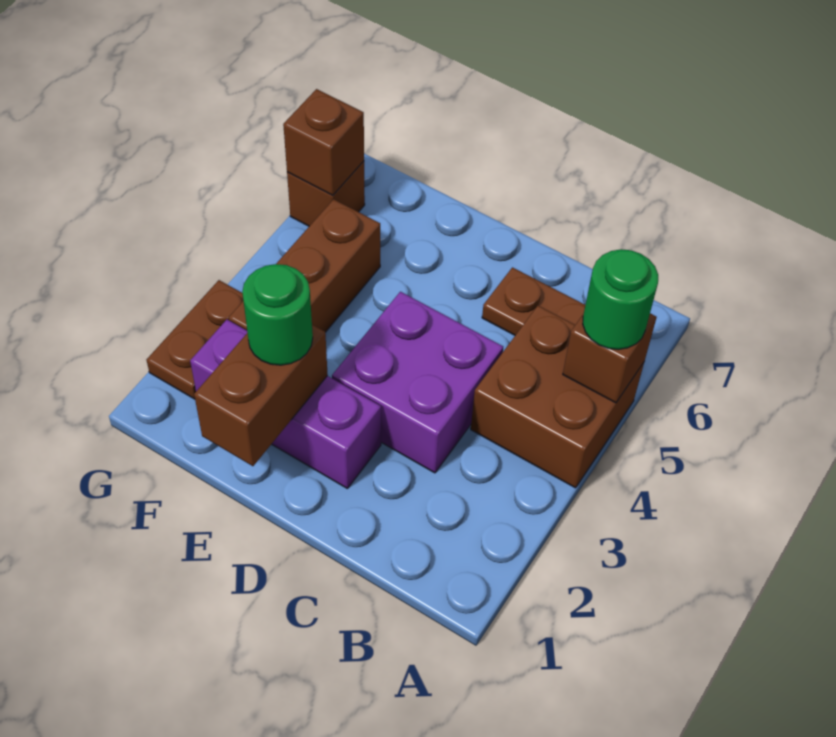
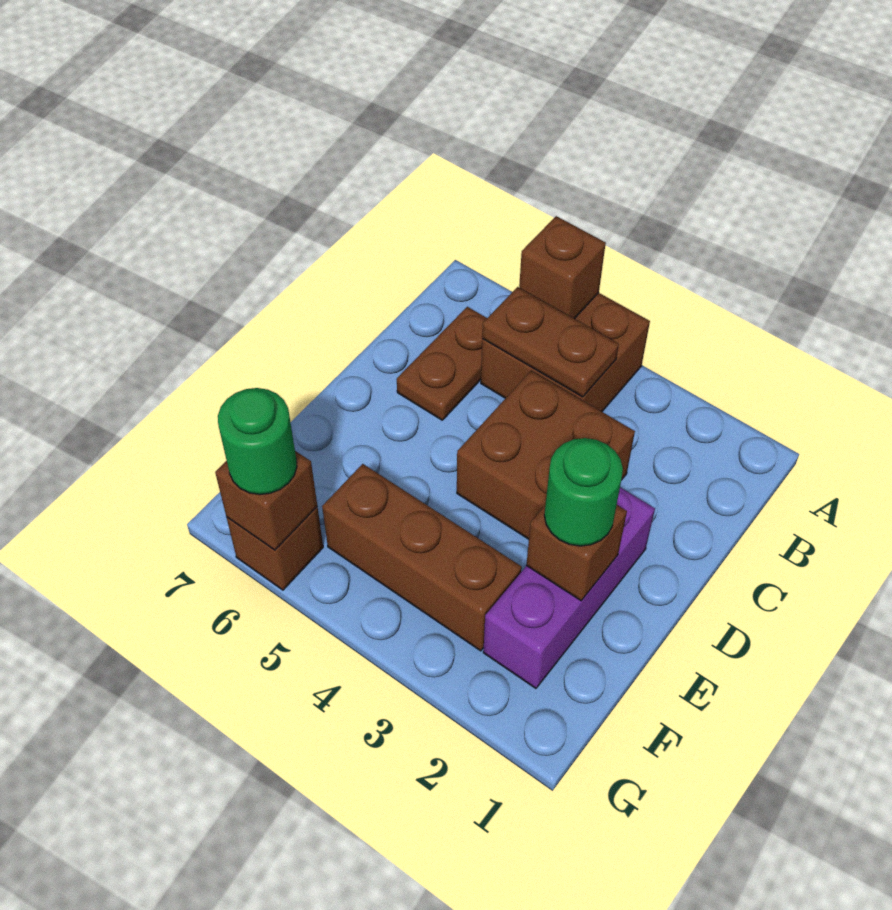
green 1x1 round brick [583,249,658,350] -> green 1x1 round brick moved to [218,388,297,494]
purple 2x2 brick [332,292,503,473] -> brown 2x2 brick [457,371,635,539]
brown 1x2 brick [194,325,328,466] -> brown 1x1 brick [526,505,627,601]
brown 1x2 plate [146,280,243,399] -> brown 1x2 plate moved to [482,287,619,397]

